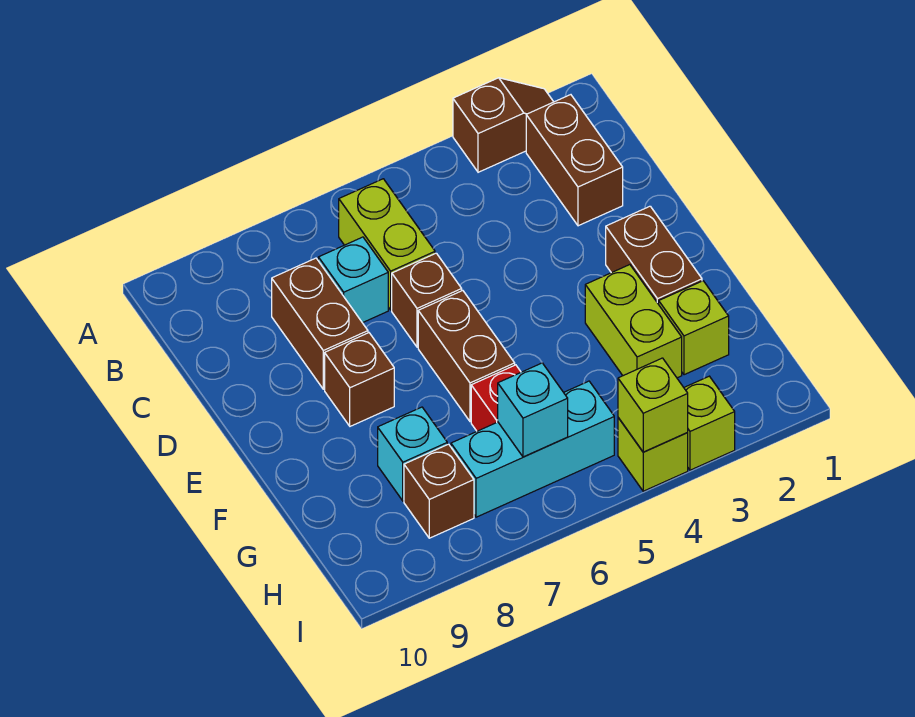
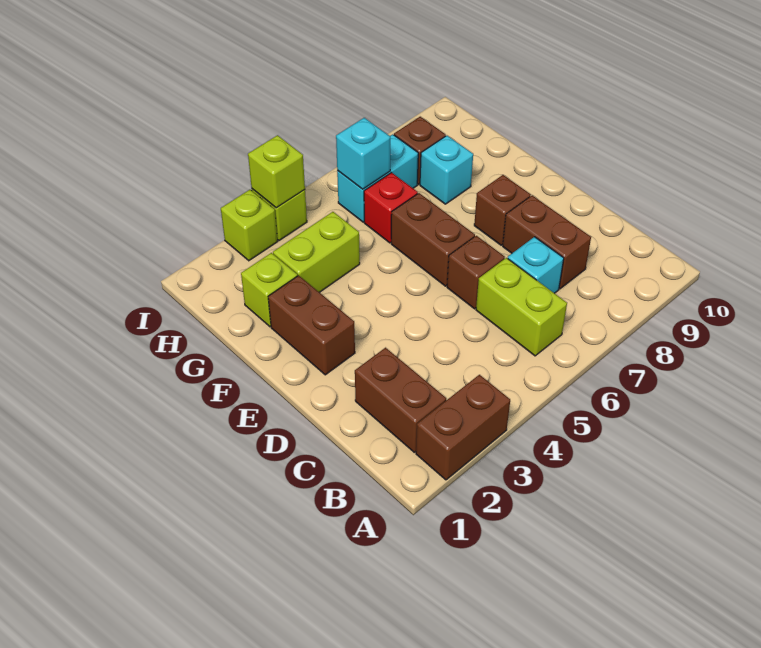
brown 1x2 slope [453,78,553,172] -> brown 1x2 brick [416,375,510,480]
lime 1x2 brick [585,265,682,378] -> lime 1x2 brick turned to [273,212,360,292]
cyan 1x3 brick [451,381,614,517] -> cyan 1x2 brick [337,134,418,222]

